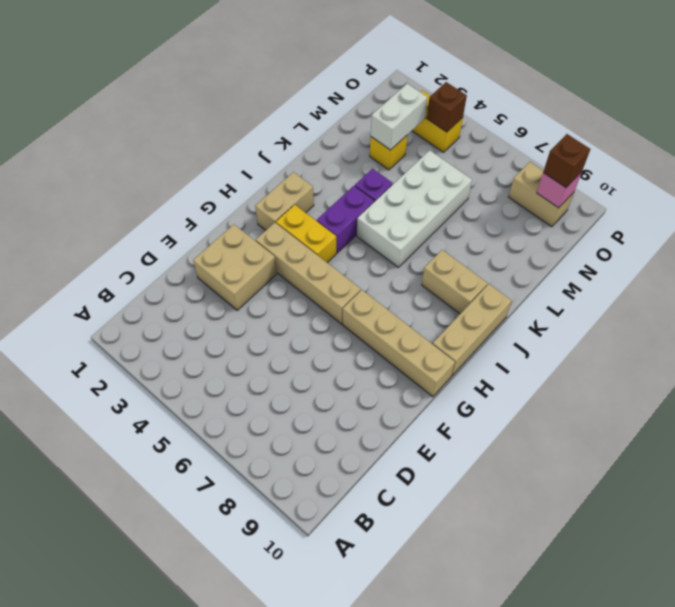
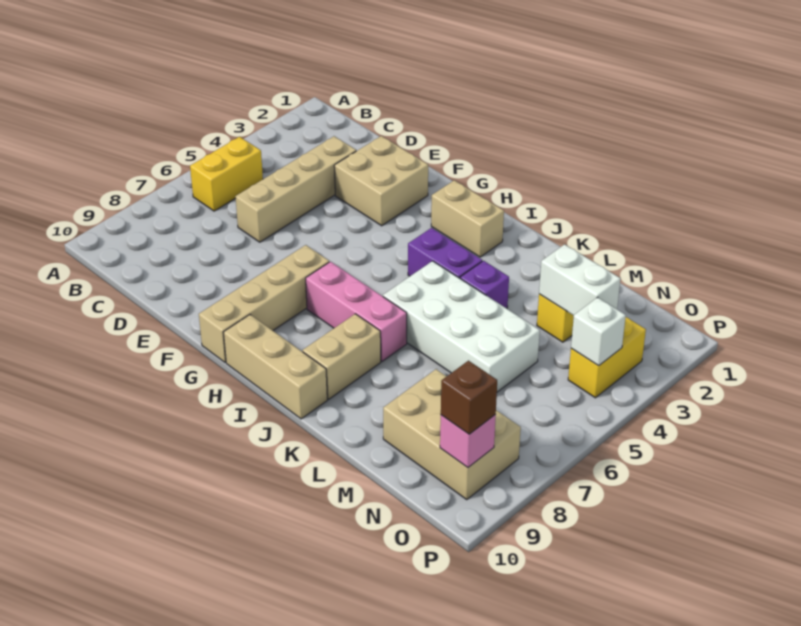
tan 1x4 brick [256,223,361,324] -> tan 1x4 brick moved to [235,136,356,242]
yellow 1x2 brick [276,205,336,263] -> yellow 1x2 brick moved to [190,137,263,211]
none -> pink 1x3 brick [306,262,407,361]
brown 1x1 brick [427,82,467,132] -> white 1x1 brick [571,297,626,366]
tan 1x2 brick [509,162,574,227] -> tan 2x3 brick [383,369,521,499]

